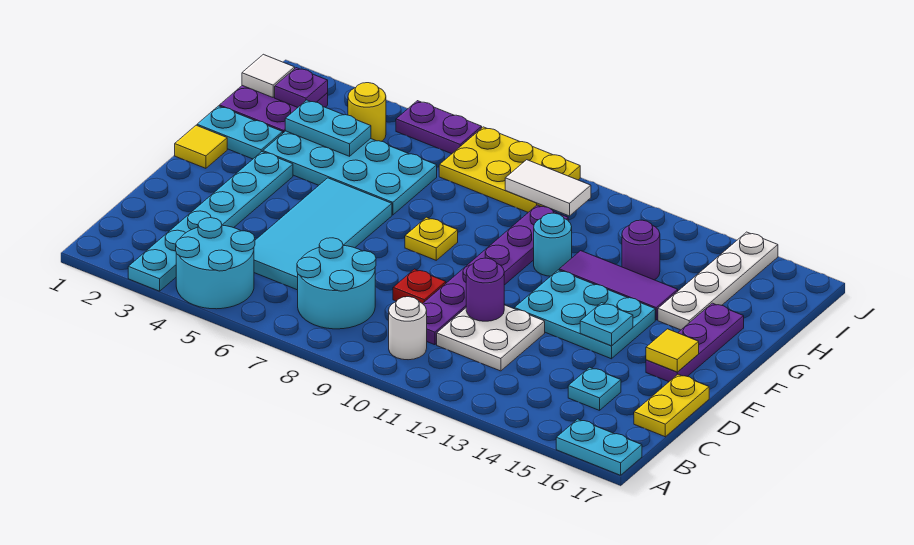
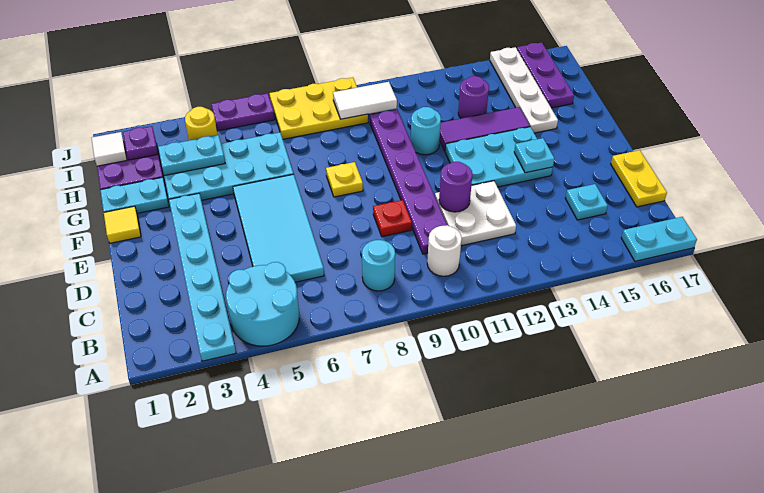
cyan 2x2 round brick [297,238,376,329] -> cyan 1x1 round brick [362,240,395,291]
purple 1x3 plate [646,303,744,382] -> purple 1x3 plate moved to [517,42,574,108]
yellow 1x1 tile [646,329,699,372] -> none

